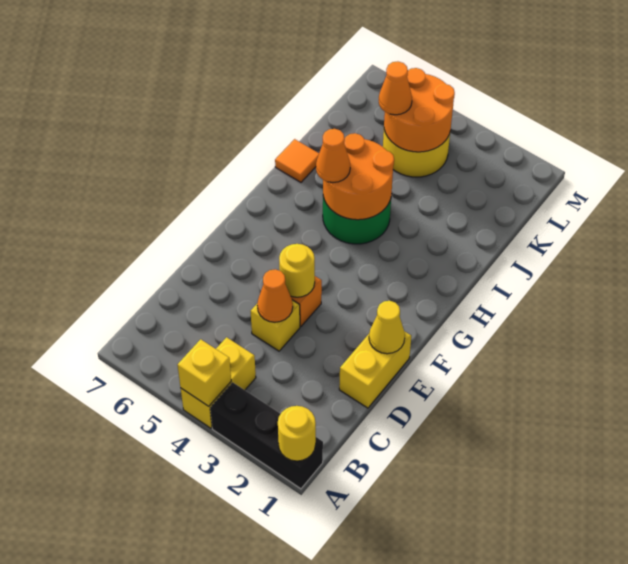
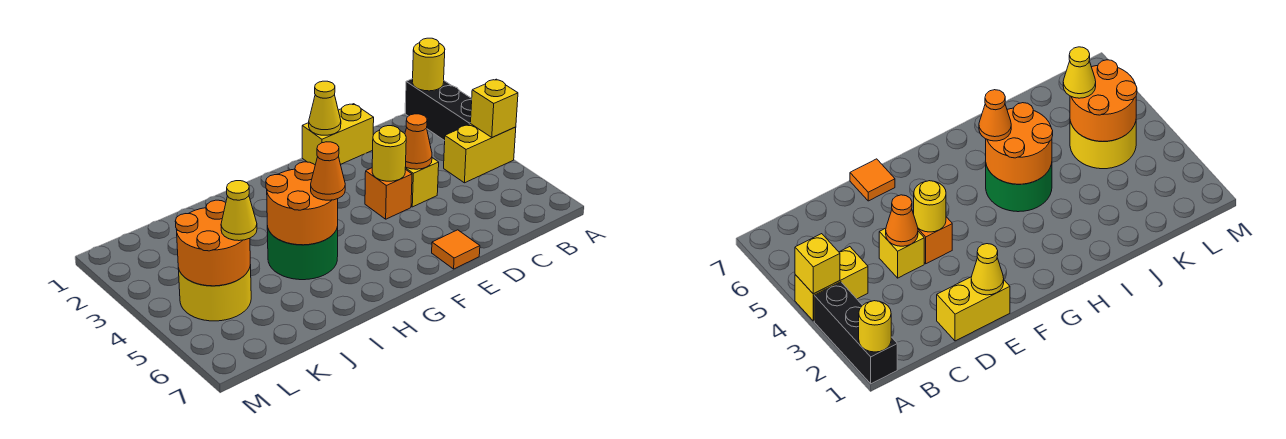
orange 1x1 tile [275,139,319,182] -> orange 1x1 tile moved to [432,230,480,269]
orange 1x1 cone [379,61,412,115] -> yellow 1x1 cone [221,181,257,241]

